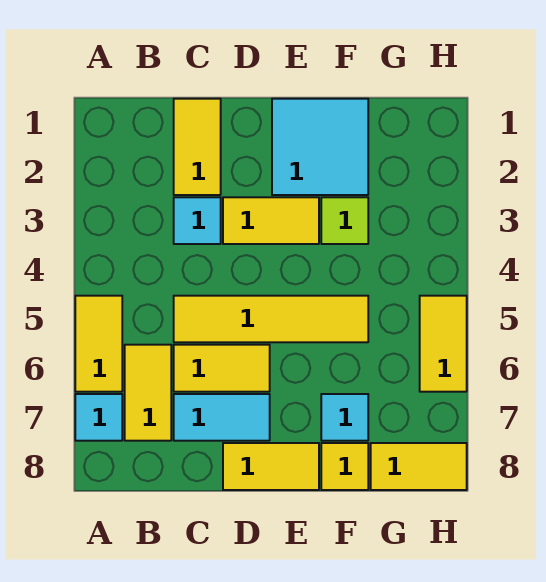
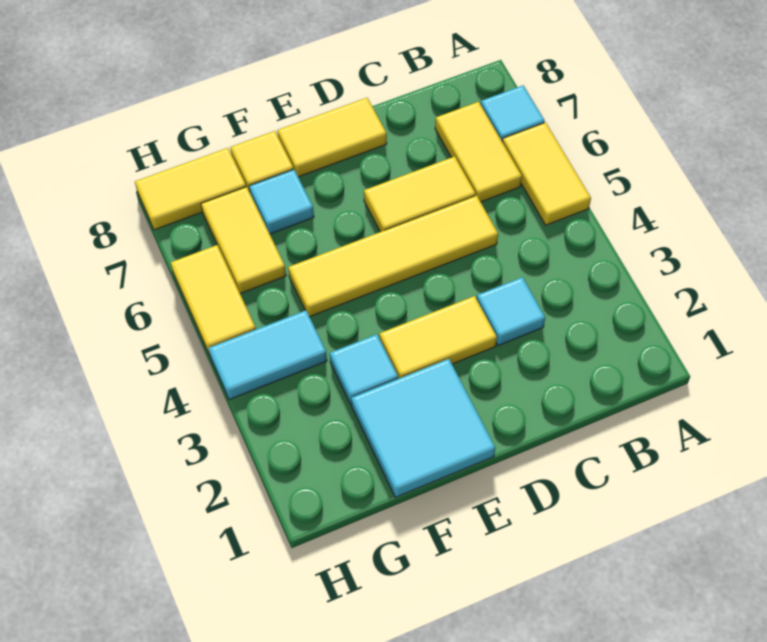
yellow 1x2 tile [174,99,221,195] -> yellow 1x2 tile moved to [201,187,286,293]
cyan 1x2 tile [174,394,270,441] -> cyan 1x2 tile moved to [209,310,327,400]
lime 1x1 tile [321,197,368,244] -> cyan 1x1 tile [330,334,398,404]

